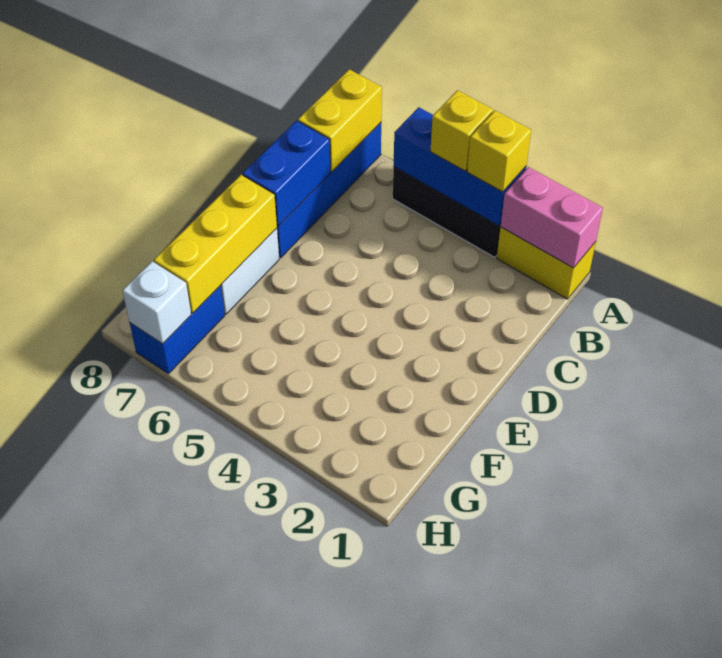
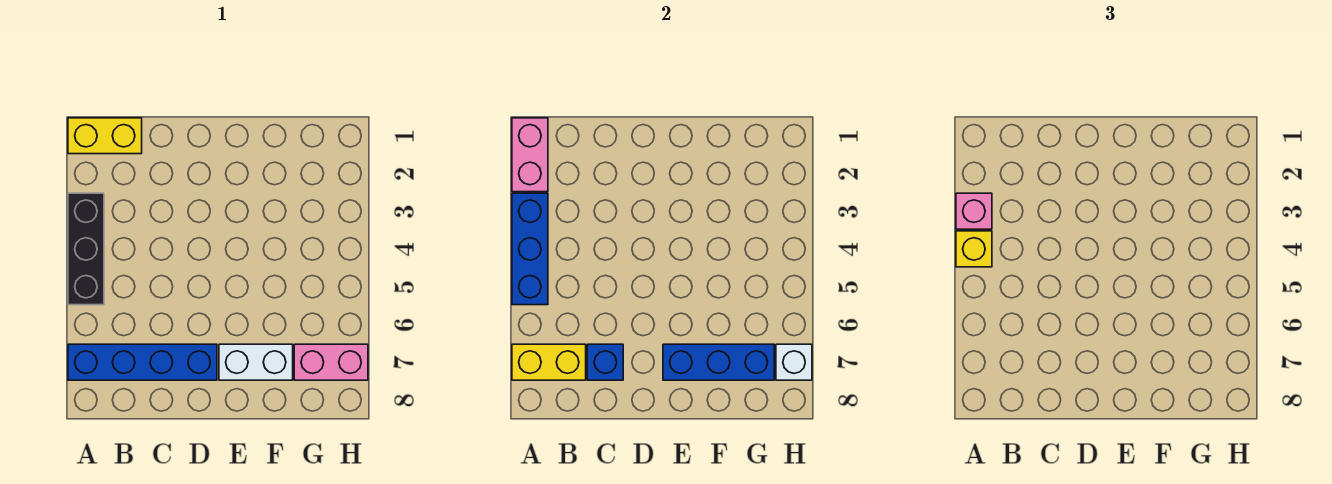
yellow 1x2 brick [497,227,596,299] -> yellow 1x2 brick turned to [68,118,142,154]
yellow 1x1 brick [467,111,531,192] -> pink 1x1 brick [956,193,992,229]
blue 1x2 brick [243,121,331,226] -> blue 1x1 brick [587,344,623,380]
yellow 1x3 brick [154,175,277,313] -> blue 1x3 brick [663,344,774,380]
blue 1x2 brick [130,286,225,374] -> pink 1x2 brick [294,344,368,380]

